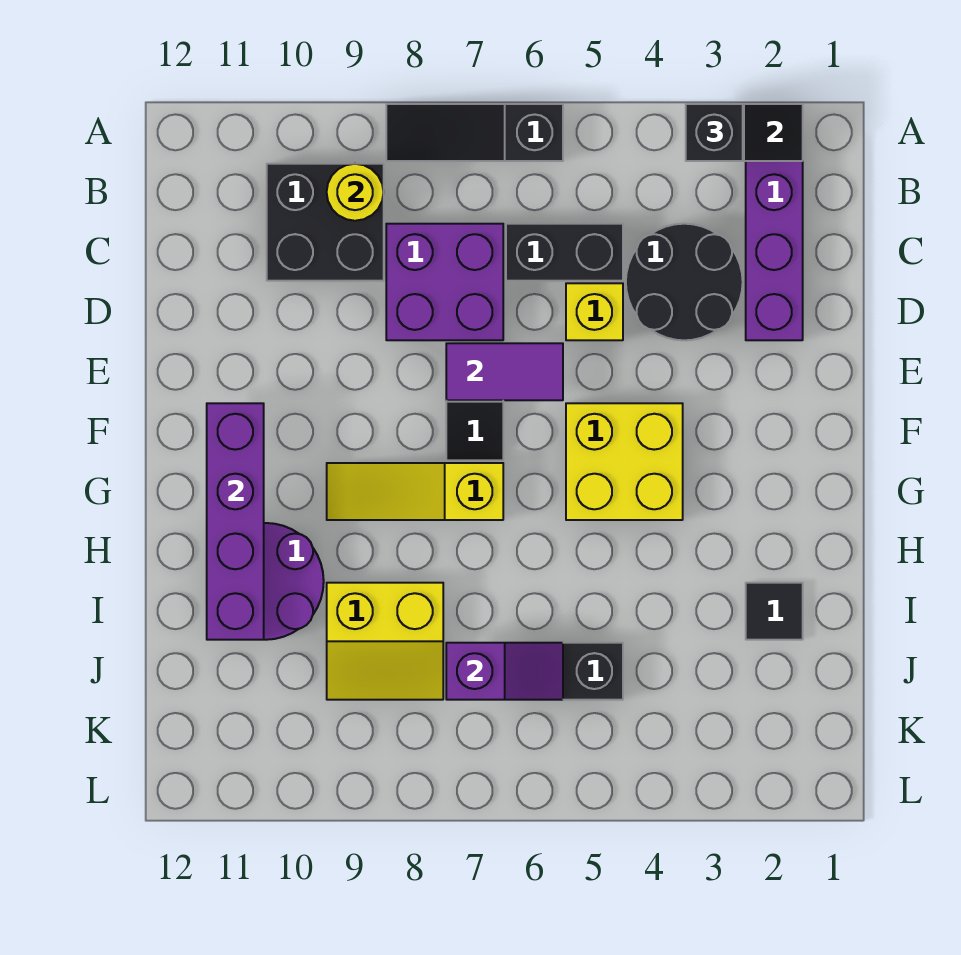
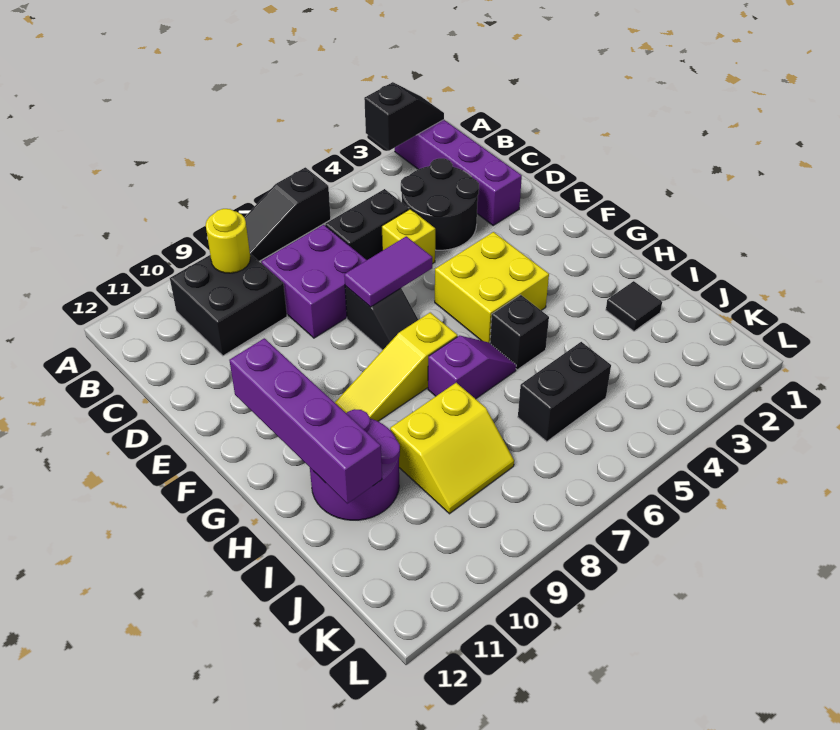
black 1x1 brick [686,104,743,161] -> black 1x1 brick moved to [490,295,549,370]
purple 1x2 slope [446,643,563,700] -> purple 1x2 slope moved to [428,336,516,399]

